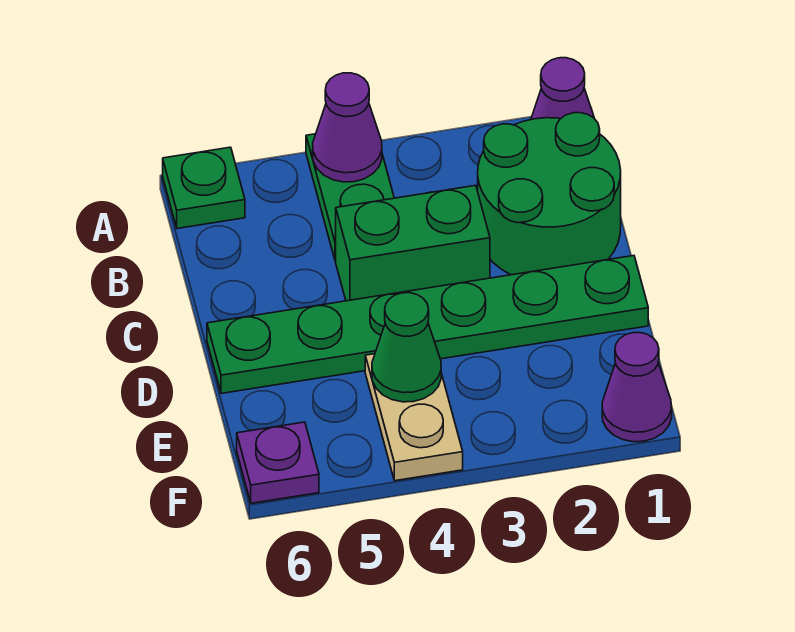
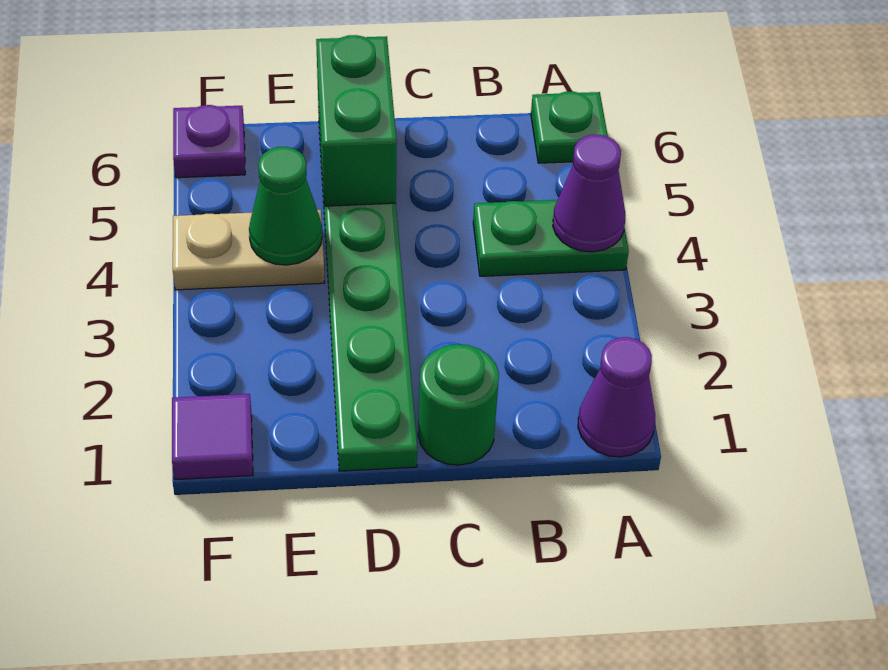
green 2x2 round brick [478,113,621,275] -> green 1x1 round brick [418,344,499,465]
green 1x2 brick [336,185,490,301] -> green 1x2 brick moved to [316,35,397,206]
purple 1x1 cone [602,333,672,442] -> purple 1x1 tile [172,394,253,480]

